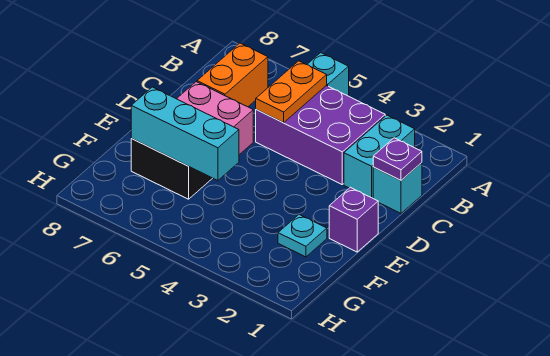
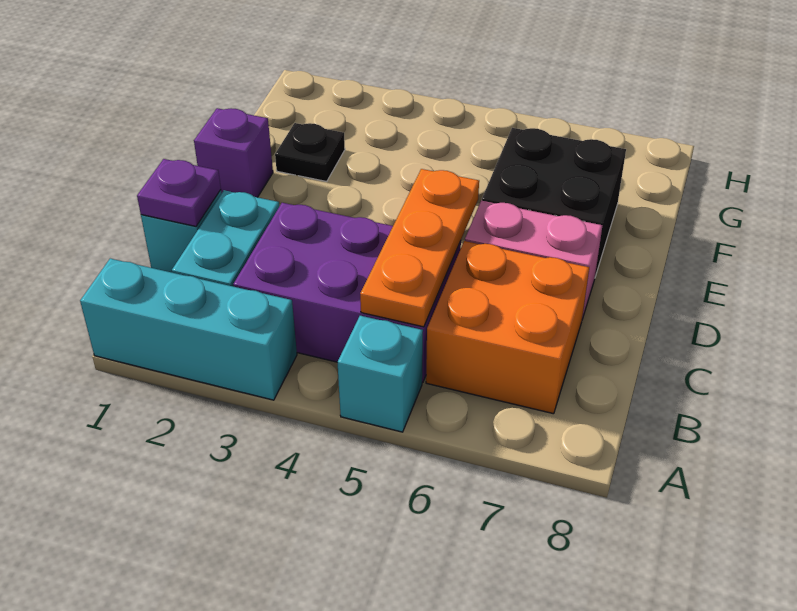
orange 1x2 plate [256,61,327,123] -> orange 1x3 plate [360,169,479,327]
orange 1x2 brick [197,43,268,107] -> orange 2x2 brick [426,241,589,414]
cyan 1x1 plate [278,215,327,257] -> black 1x1 plate [275,123,345,181]
cyan 1x3 brick [131,87,239,181] -> cyan 1x3 brick moved to [80,259,297,400]

